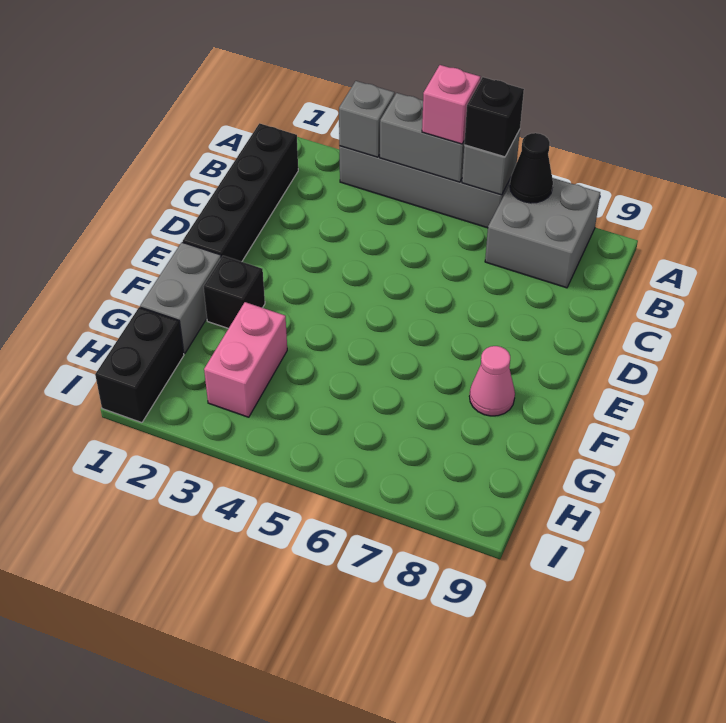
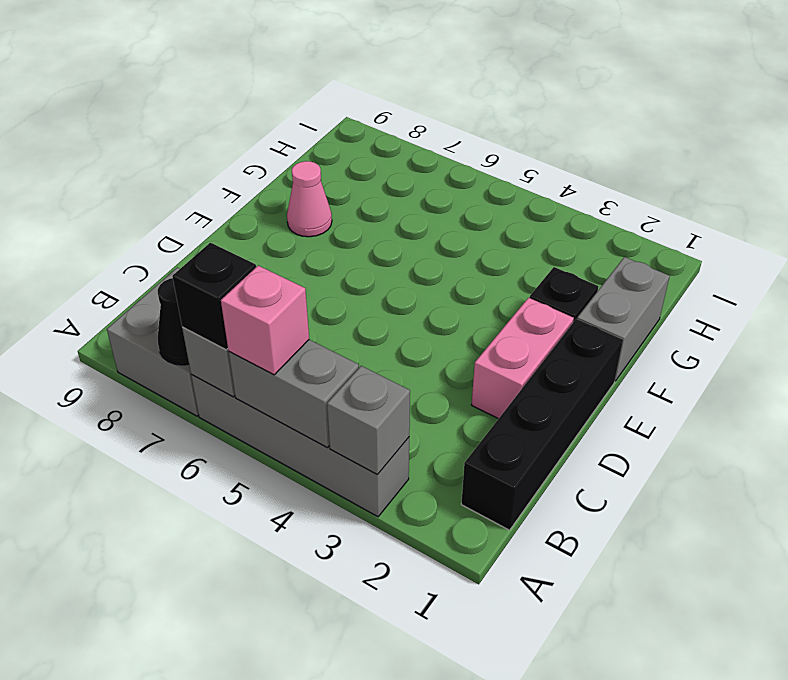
pink 1x2 brick [204,302,287,417] -> pink 1x2 brick moved to [472,298,574,419]
black 1x2 brick [95,307,184,423] -> none

